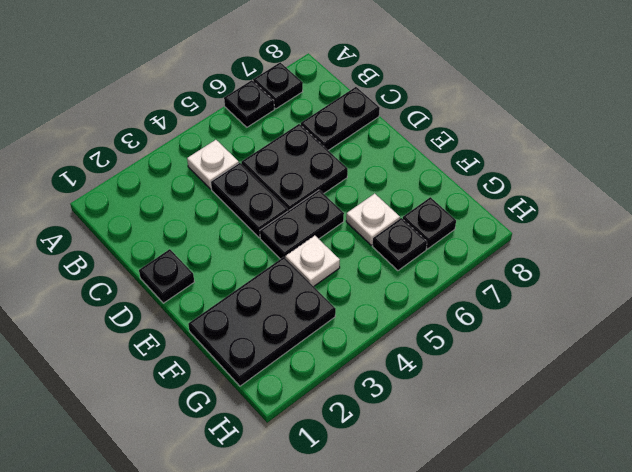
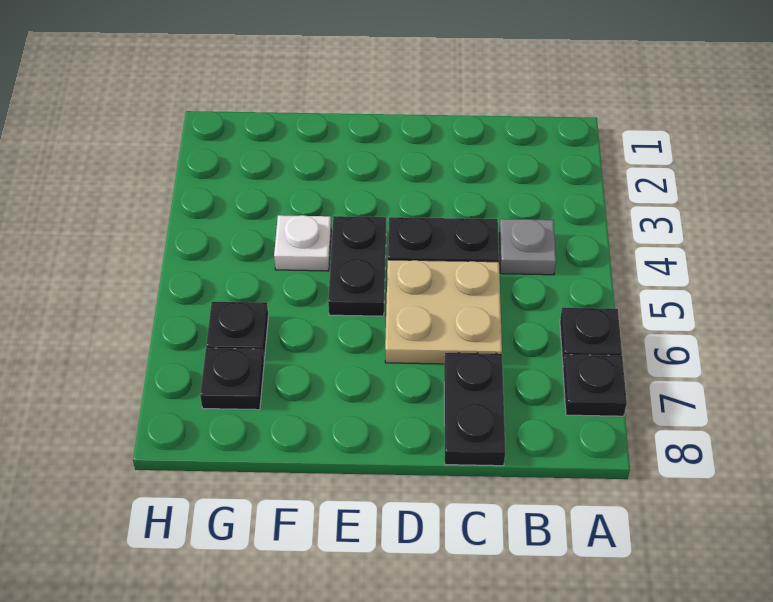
white 1x1 plate [187,140,239,189] -> grey 1x1 plate [499,219,556,275]
black 2x2 plate [241,124,348,211] -> tan 2x2 plate [385,260,502,364]
black 1x1 plate [139,249,194,303] -> none
black 2x3 plate [188,257,336,386] -> none
white 1x1 plate [346,194,400,245] -> none

